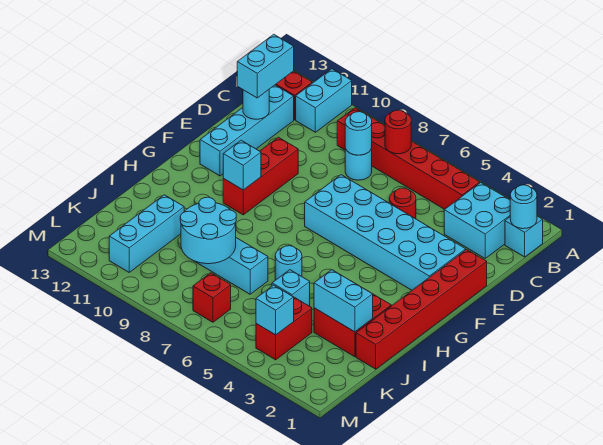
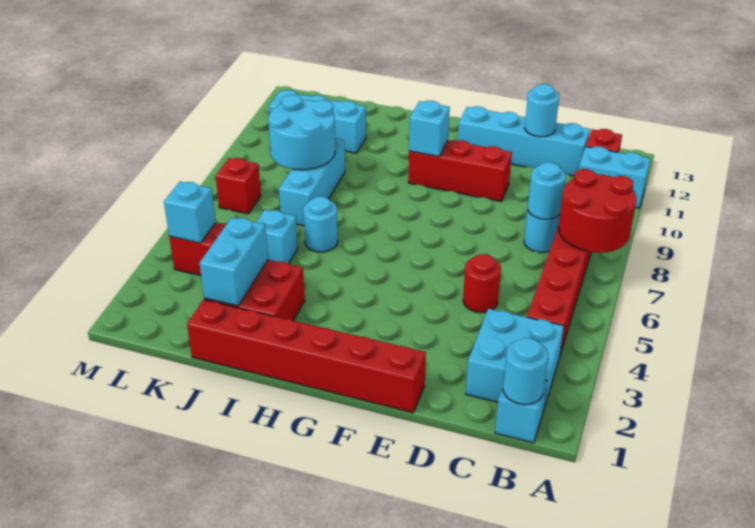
red 1x1 round brick [385,110,411,154] -> red 2x2 round brick [558,169,636,253]
cyan 1x2 brick [237,34,294,98] -> none
cyan 2x6 brick [305,175,466,290] -> none

